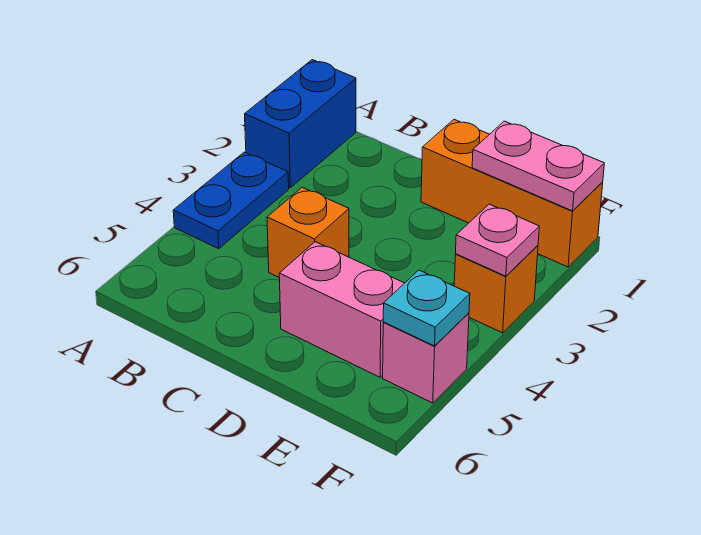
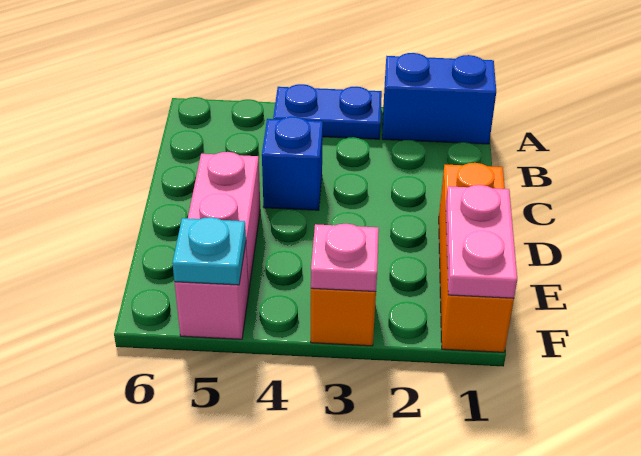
orange 1x1 brick [267,187,349,278] -> blue 1x1 brick [262,117,323,210]

